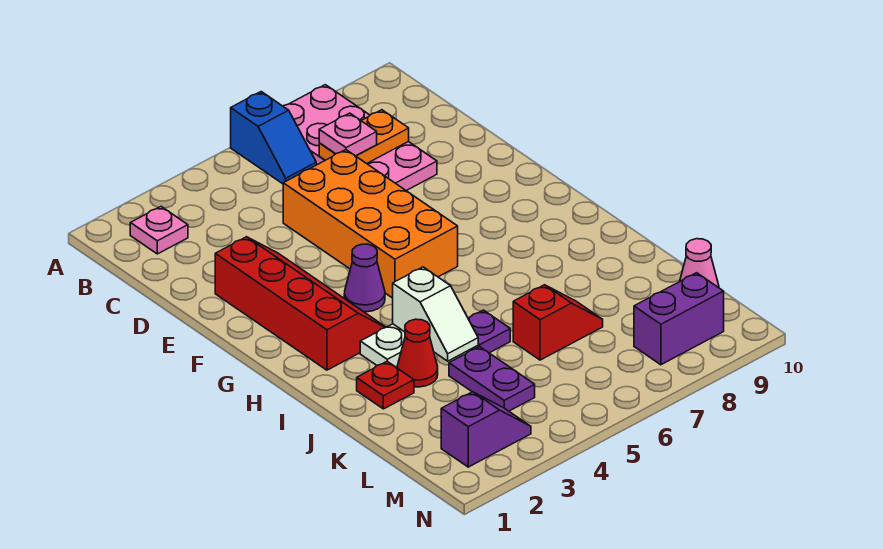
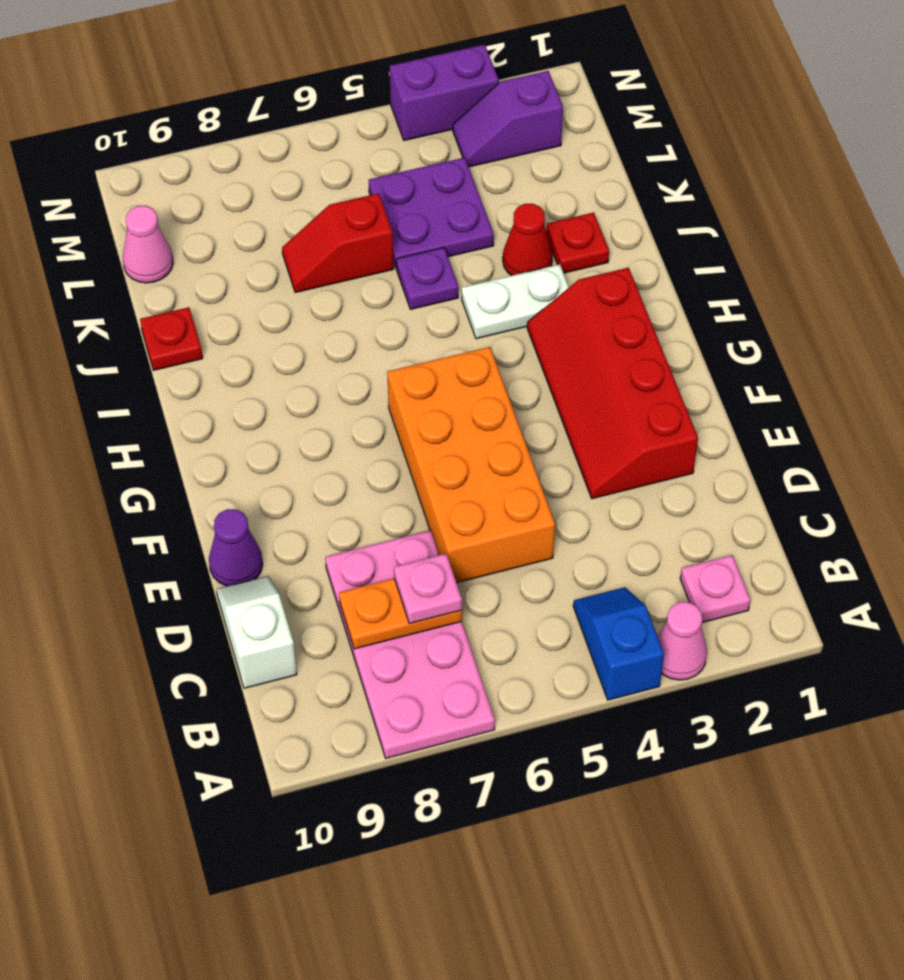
none -> pink 1x1 cone [658,602,707,680]
blue 1x2 slope [231,92,316,184] -> blue 1x2 slope moved to [573,587,664,700]
purple 1x1 cone [344,244,385,312] -> purple 1x1 cone moved to [209,509,263,586]
white 1x2 slope [393,267,478,361] -> white 1x2 slope moved to [216,576,297,688]
none -> red 1x1 plate [140,307,203,370]
purple 1x2 plate [449,347,535,411] -> purple 2x2 plate [369,157,494,269]
purple 1x2 brick [634,273,724,365] -> purple 1x2 brick moved to [390,44,499,141]

